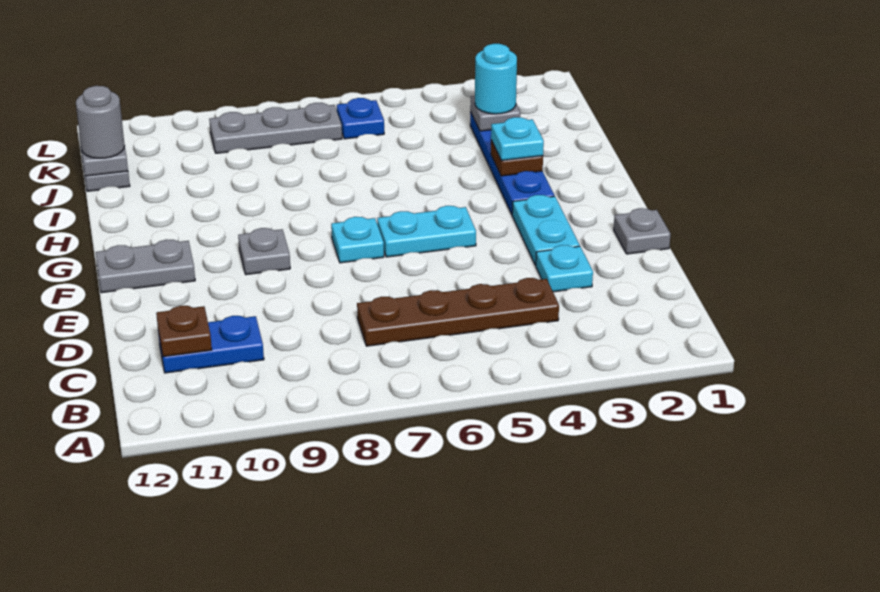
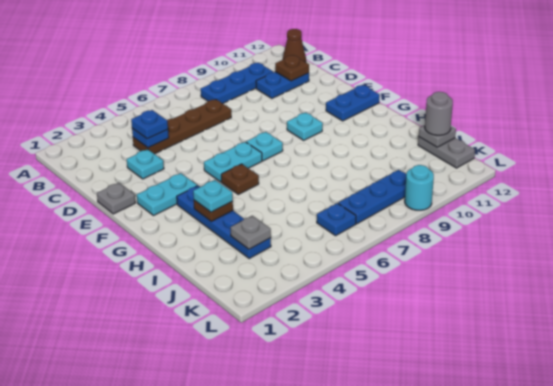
none -> blue 1x3 plate [201,63,274,104]
none -> brown 1x1 cone [283,29,306,62]
none -> blue 1x1 plate [132,128,169,148]
none -> blue 1x1 plate [131,110,168,139]
cyan 1x2 plate [512,195,580,266] -> cyan 1x2 plate turned to [137,173,197,215]
grey 1x1 plate [238,228,290,275] -> cyan 1x1 plate [287,112,323,140]
grey 1x2 plate [96,239,195,293] -> blue 1x2 plate [326,85,380,121]
none -> brown 1x1 plate [221,164,259,194]
cyan 1x1 round brick [475,44,517,114] -> cyan 1x1 round brick moved to [405,165,434,210]
grey 1x3 plate [209,103,342,153] -> blue 1x3 plate [338,170,406,224]

